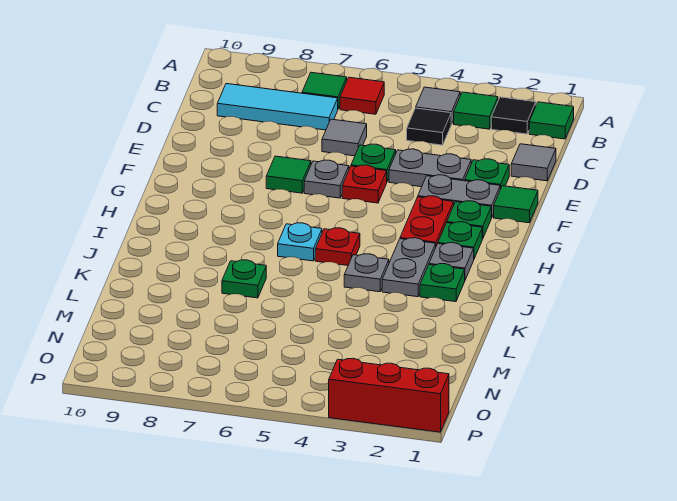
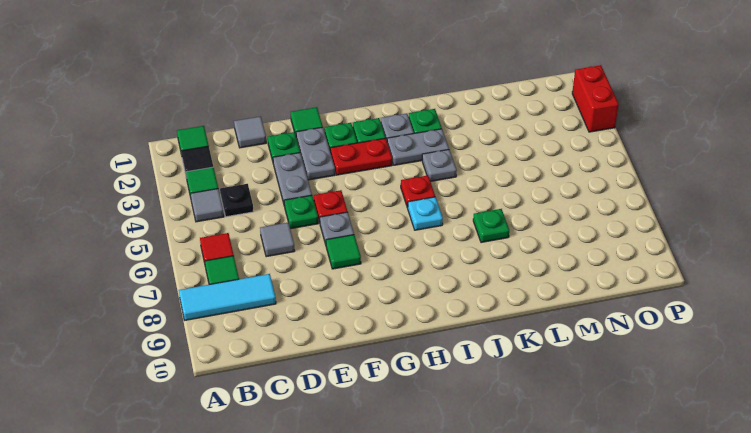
black 1x1 tile [407,108,451,145] -> black 1x1 plate [220,184,254,217]
cyan 1x3 tile [217,84,338,130] -> cyan 1x3 tile turned to [179,274,276,320]
red 1x3 brick [329,358,449,432] -> red 1x2 brick [572,65,619,132]

